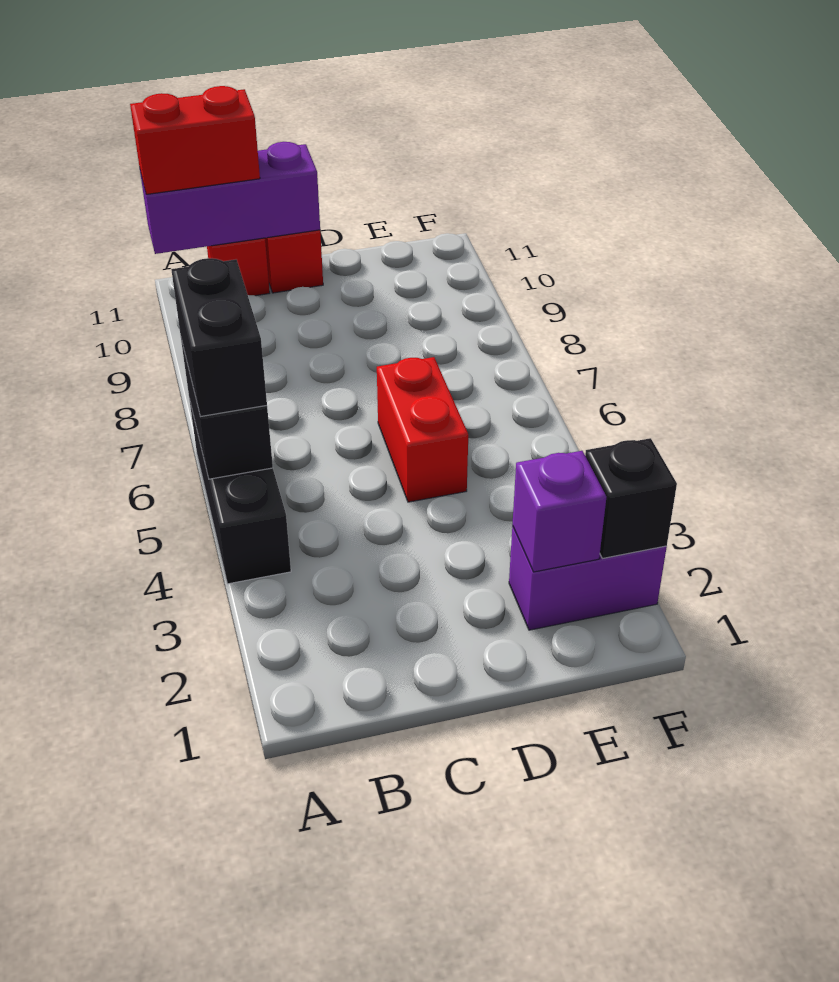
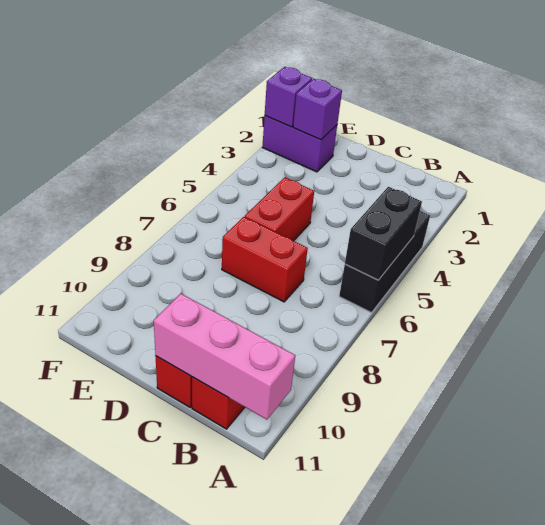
black 1x2 brick [171,258,267,417] -> none
purple 1x3 brick [140,142,320,254] -> pink 1x3 brick [154,294,295,420]
red 1x2 brick [130,86,260,194] -> red 1x2 brick moved to [222,217,308,302]
black 1x1 brick [585,438,677,558] -> purple 1x1 brick [265,67,312,127]

